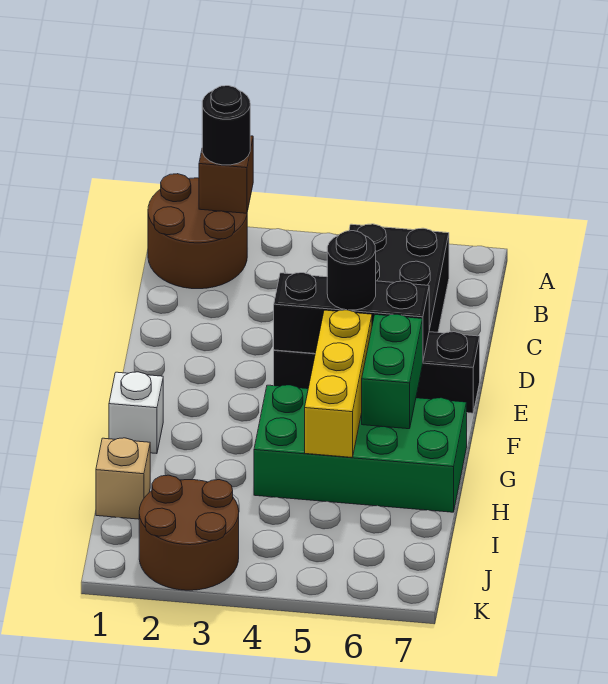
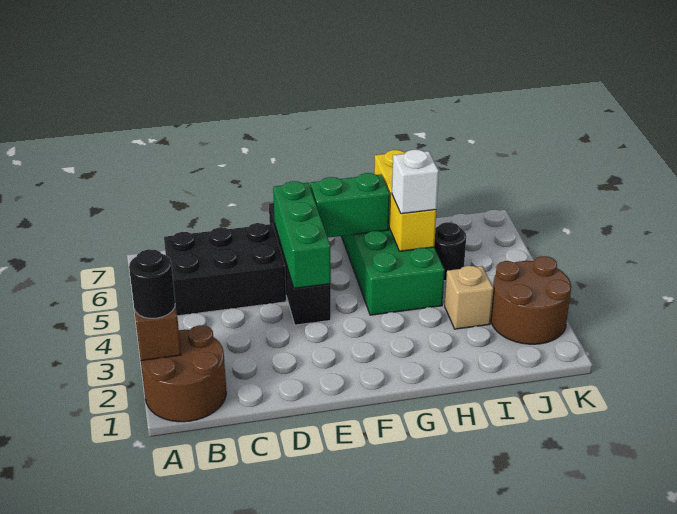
black 1x3 brick [274,273,429,360] -> green 1x3 brick [273,181,331,288]
black 1x1 round brick [327,231,376,310] -> black 1x1 round brick moved to [434,222,466,281]
yellow 1x3 brick [305,310,372,457] -> yellow 1x3 brick turned to [374,150,436,251]
white 1x1 brick [109,372,163,454] -> white 1x1 brick moved to [392,150,439,214]
tan 1x1 brick [96,438,150,519] -> tan 1x1 brick moved to [445,266,493,329]

